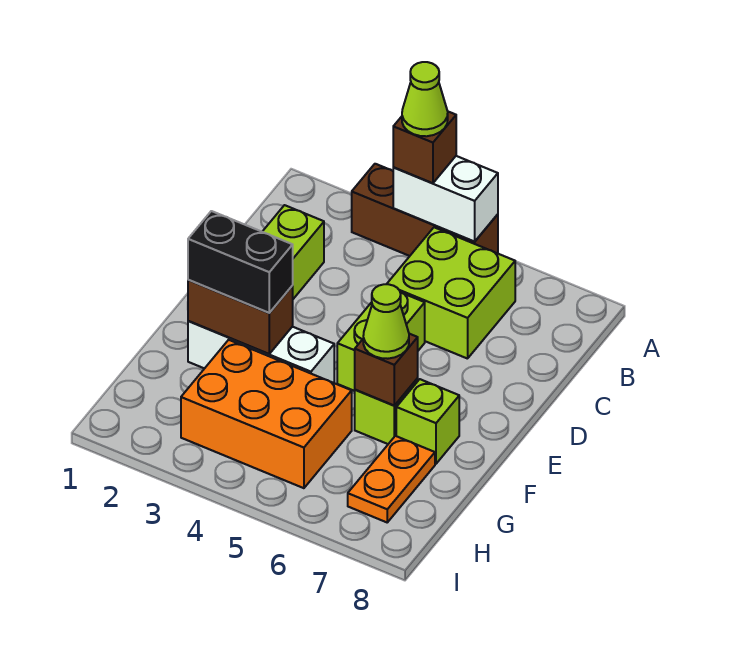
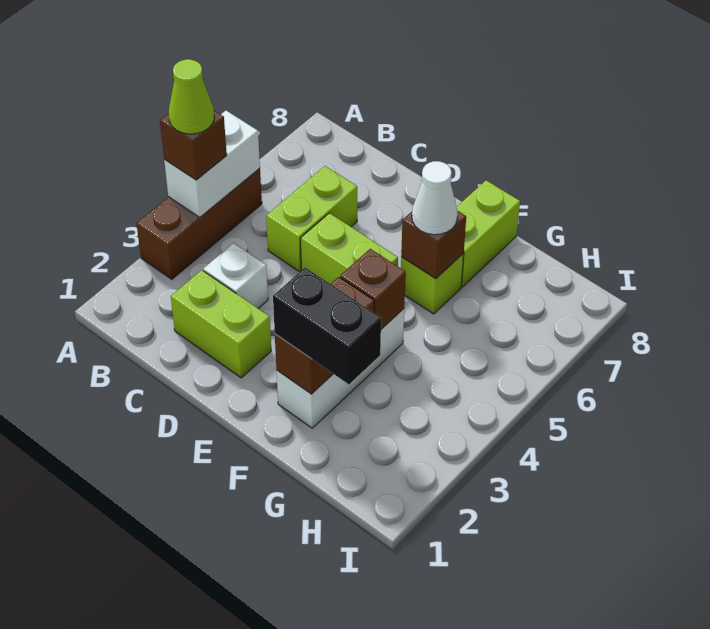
lime 2x2 brick [387,227,515,359] -> lime 1x2 brick [266,166,357,272]
none -> white 1x1 brick [203,243,268,309]
black 1x2 brick [188,211,293,313] -> black 1x2 brick turned to [273,268,381,384]
none -> brown 1x1 brick [340,249,406,329]
lime 1x1 cone [363,284,409,359] -> white 1x1 cone [412,161,458,235]
lime 1x1 brick [396,379,459,464] -> lime 1x2 brick [457,180,520,287]
orange 2x3 brick [181,340,352,488] -> none
orange 1x2 plate [348,436,435,522] -> none

